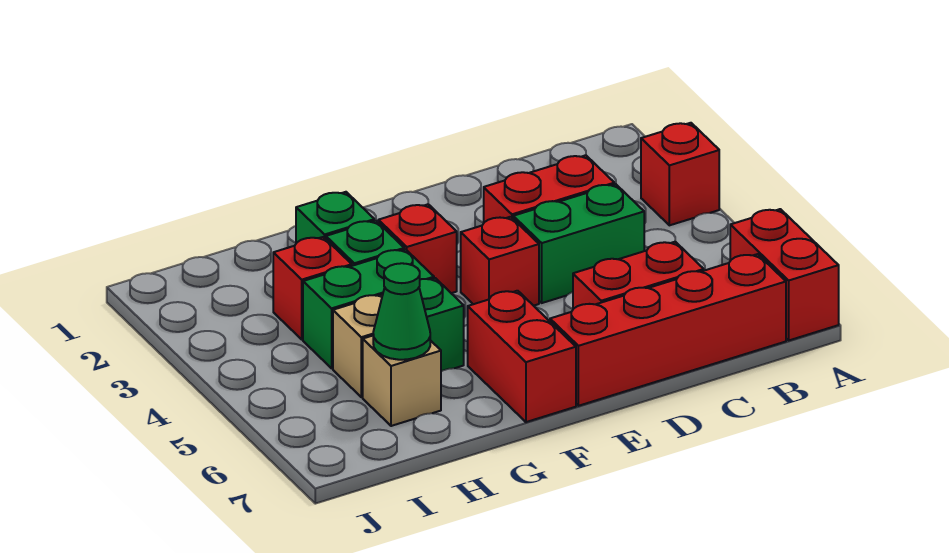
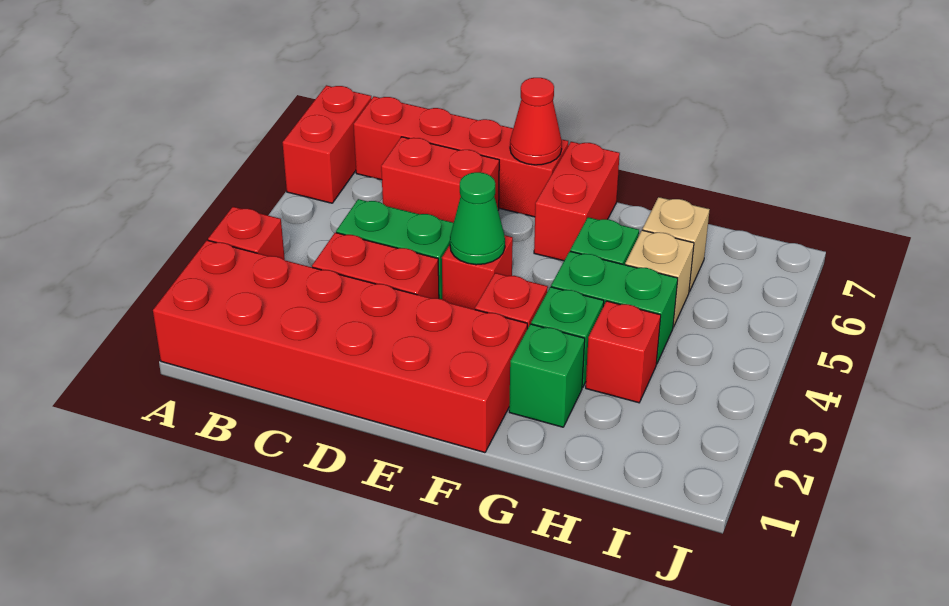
none -> red 2x6 brick [153,240,527,453]
none -> red 1x1 cone [510,78,562,165]
green 1x1 cone [373,263,430,360] -> green 1x1 cone moved to [450,172,505,265]

